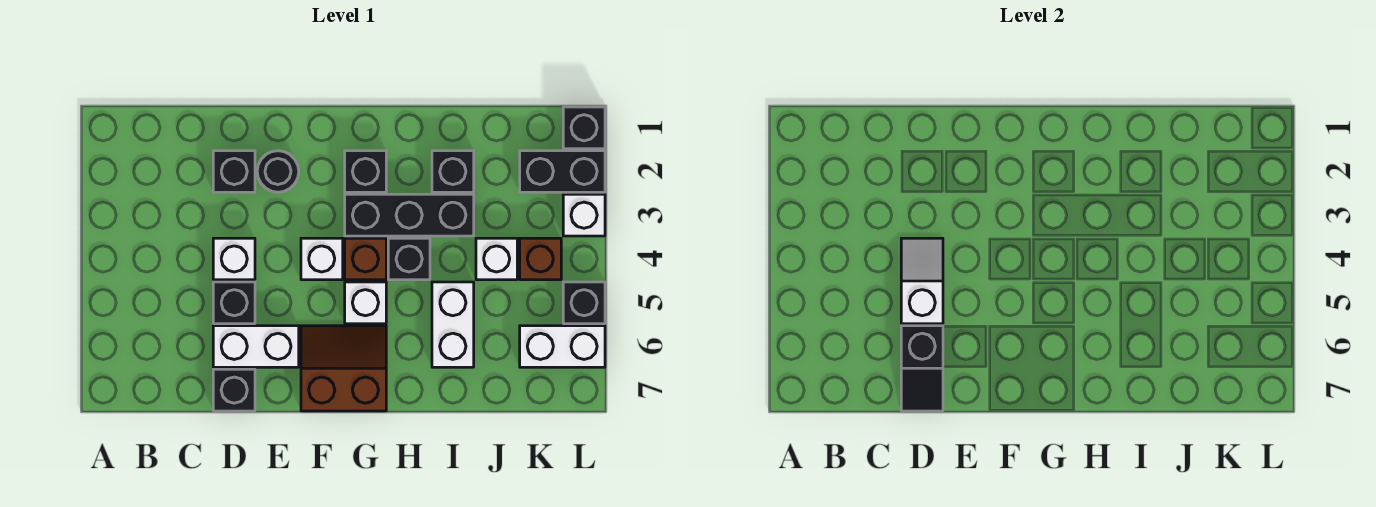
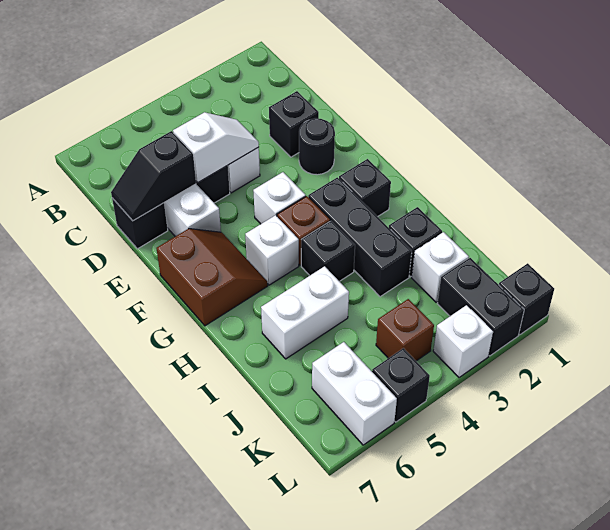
white 1x1 brick [476,238,517,280] -> white 1x1 brick moved to [412,232,469,302]

